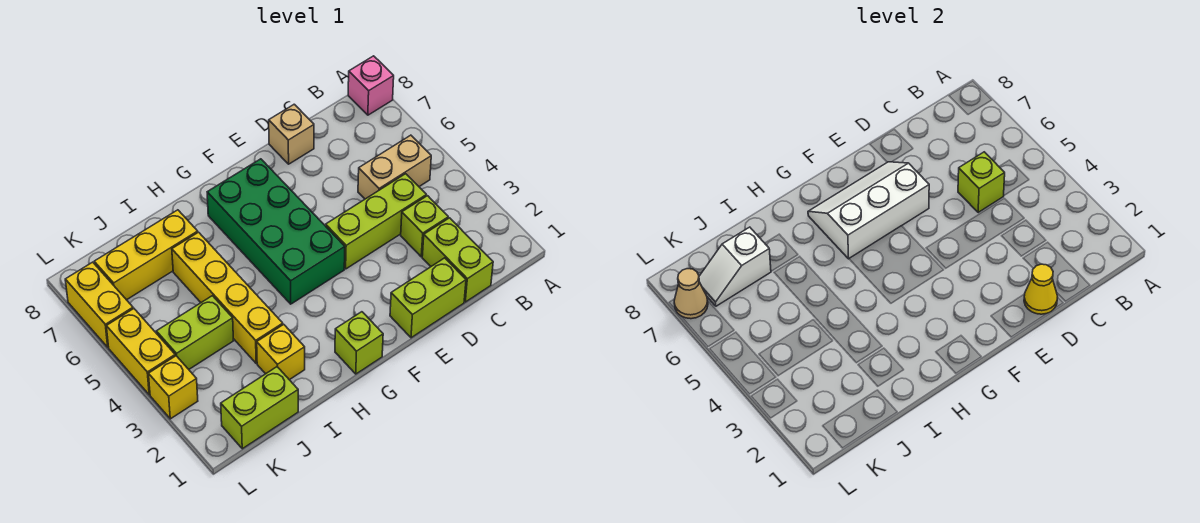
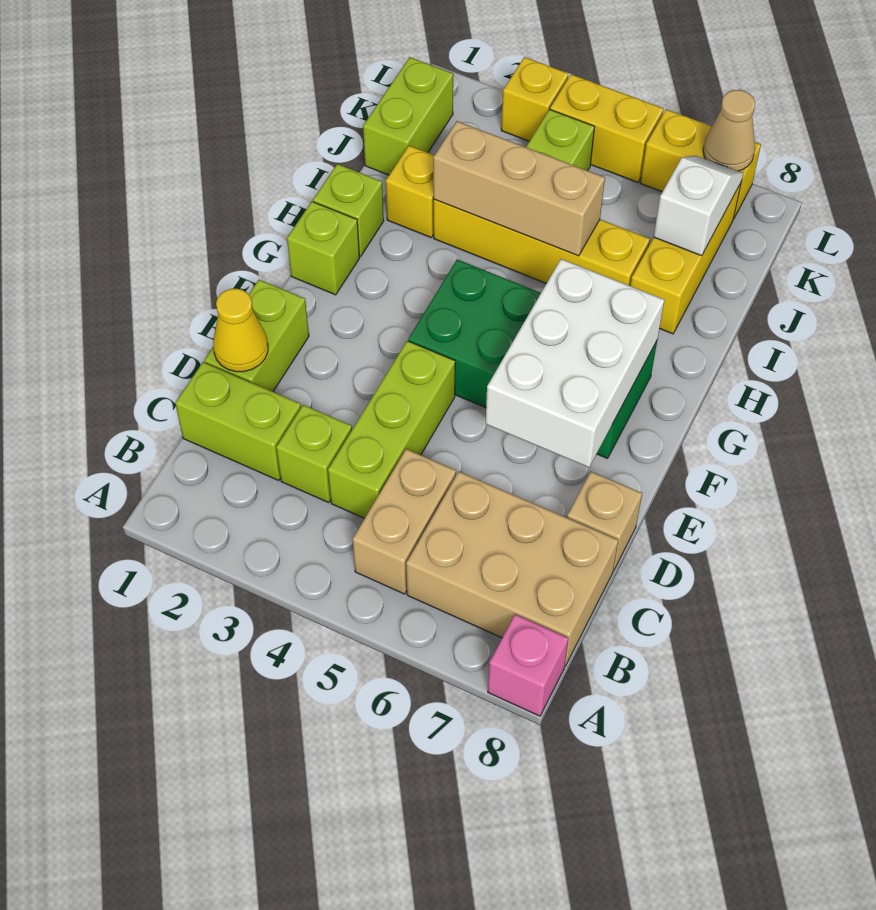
none -> tan 2x3 brick [406,472,618,666]
lime 1x1 brick [958,152,1005,212] -> lime 1x1 brick moved to [313,164,384,256]
white 2x3 slope [808,162,929,259] -> white 2x3 brick [486,259,664,467]
none -> tan 1x3 brick [433,121,605,256]

